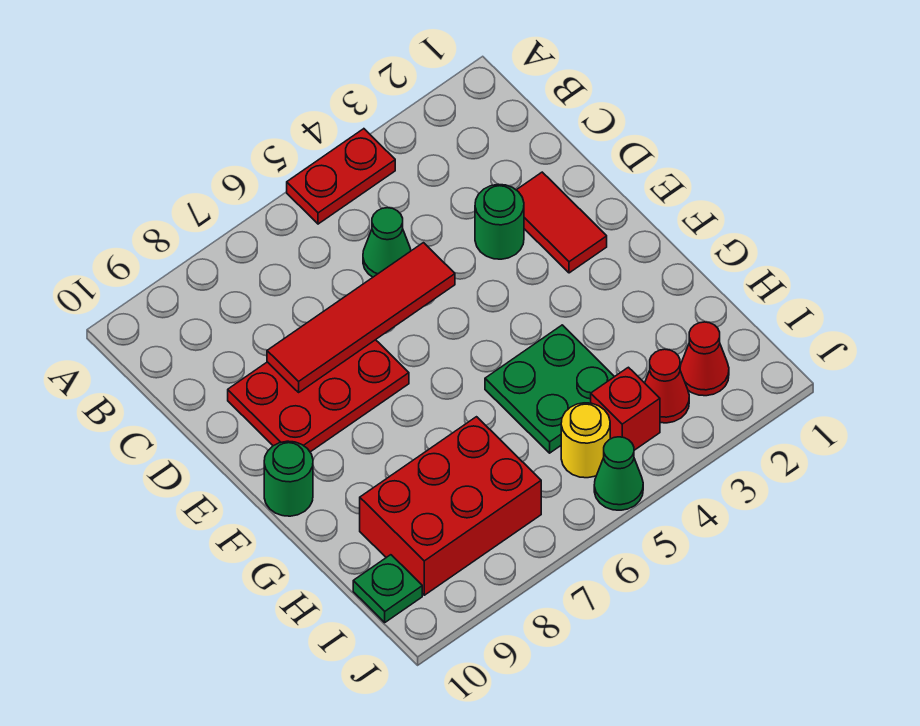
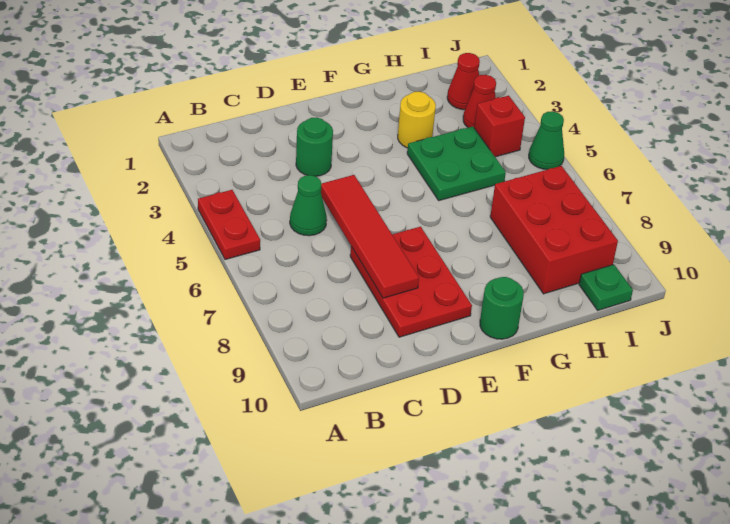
red 1x2 tile [517,172,607,273] -> none
yellow 1x1 round brick [561,403,610,478] -> yellow 1x1 round brick moved to [398,92,436,148]

